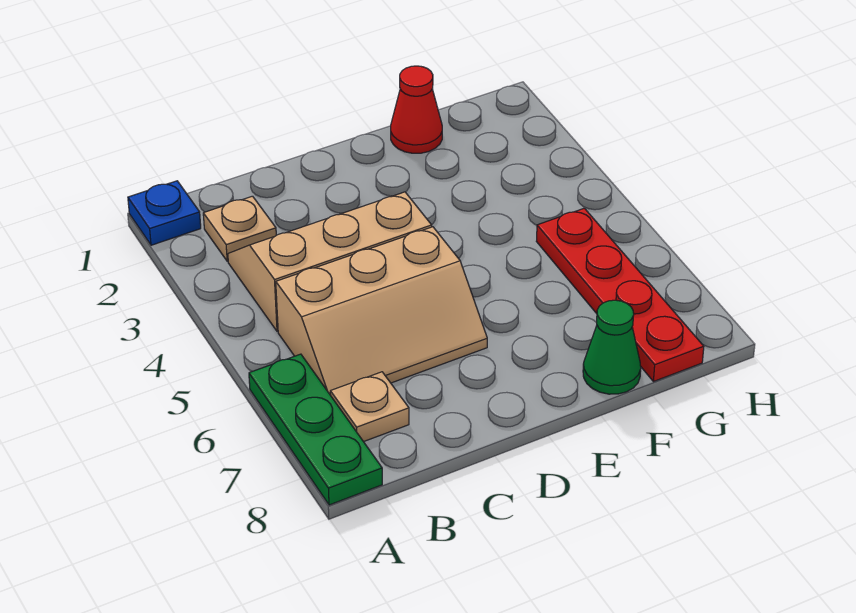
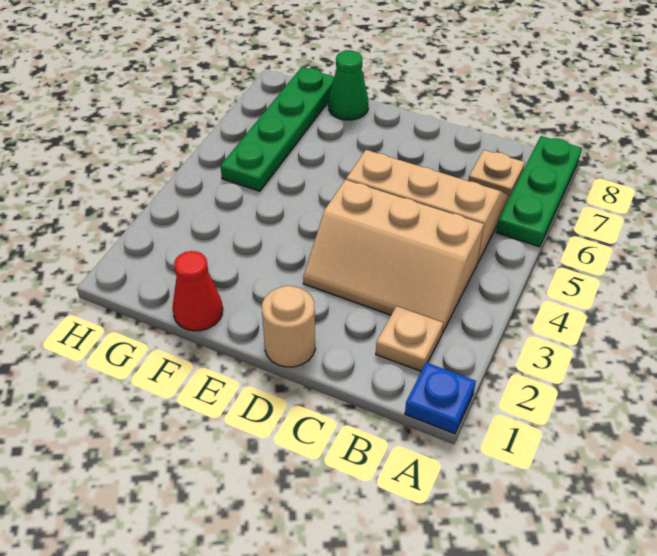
none -> tan 1x1 round brick [262,286,315,367]
red 1x4 plate [536,208,704,382] -> green 1x4 plate [220,67,334,191]

